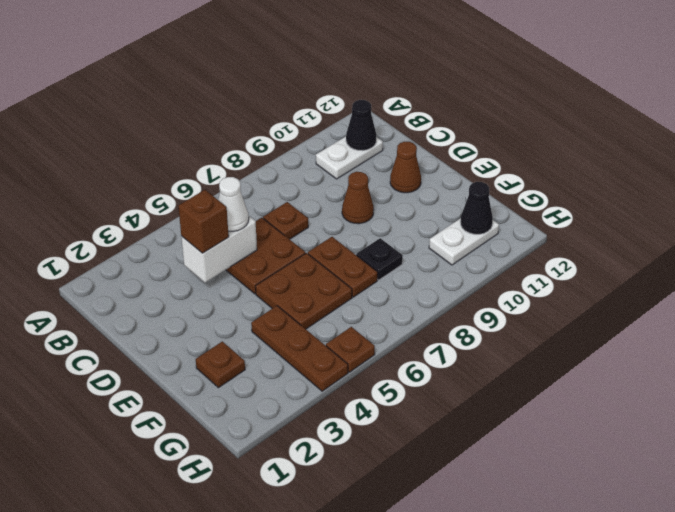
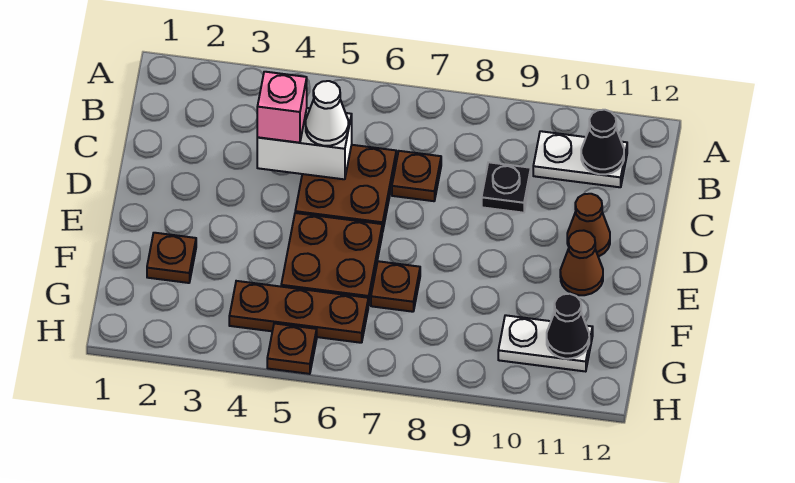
brown 1x1 brick [178,190,229,253] -> pink 1x1 brick [257,72,307,143]
brown 1x1 cone [342,172,374,224] -> brown 1x1 cone moved to [560,230,603,295]
brown 1x2 plate [308,237,378,297] -> brown 1x1 plate [371,261,420,312]
brown 1x3 plate [251,306,348,391] -> brown 1x3 plate turned to [229,281,368,343]
black 1x1 plate [356,238,403,280] -> black 1x1 plate moved to [482,162,531,213]

